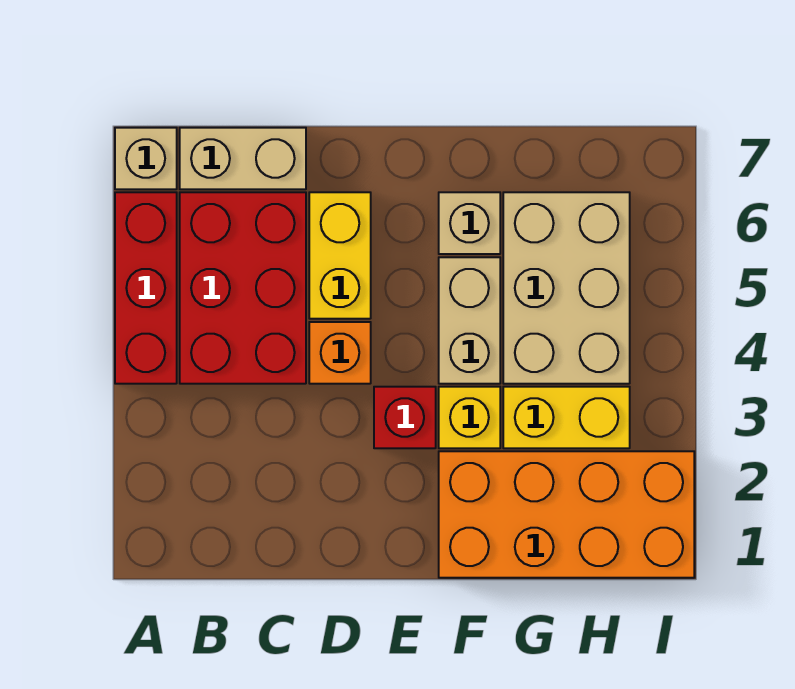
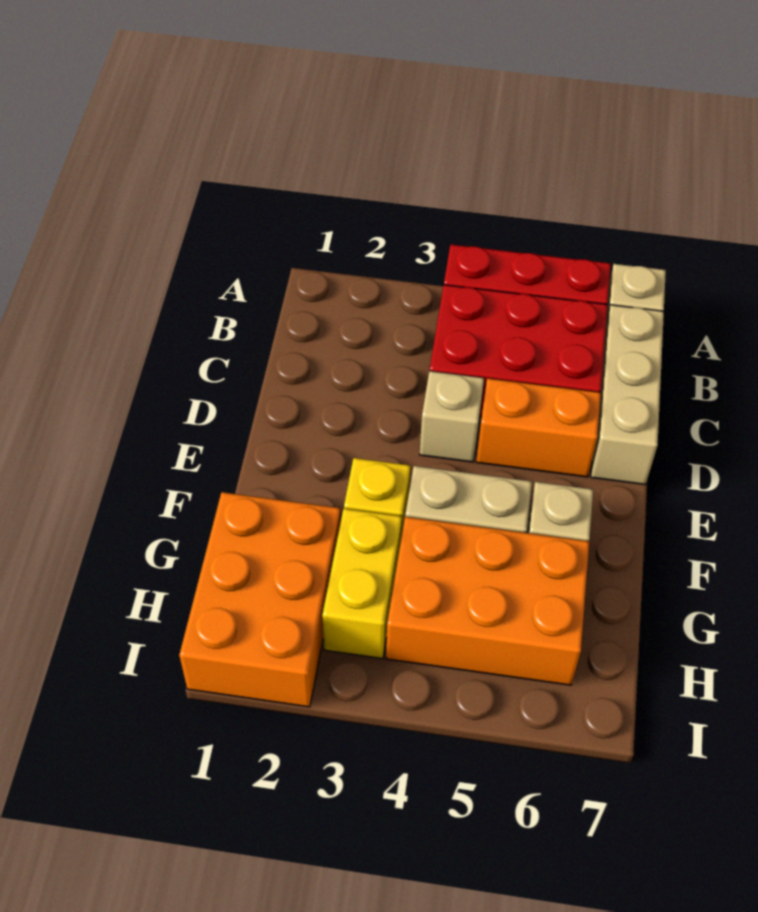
tan 1x2 brick [180,128,306,189] -> tan 1x3 brick [591,305,664,484]
orange 1x1 brick [309,322,371,384] -> tan 1x1 brick [420,371,484,462]
yellow 1x2 brick [309,192,371,319] -> orange 1x2 brick [476,378,601,477]
red 1x1 brick [374,387,436,448] -> none
orange 2x4 brick [439,451,694,578] -> orange 2x3 brick [179,492,341,707]
tan 2x3 brick [503,192,630,384] -> orange 2x3 brick [386,517,589,685]

